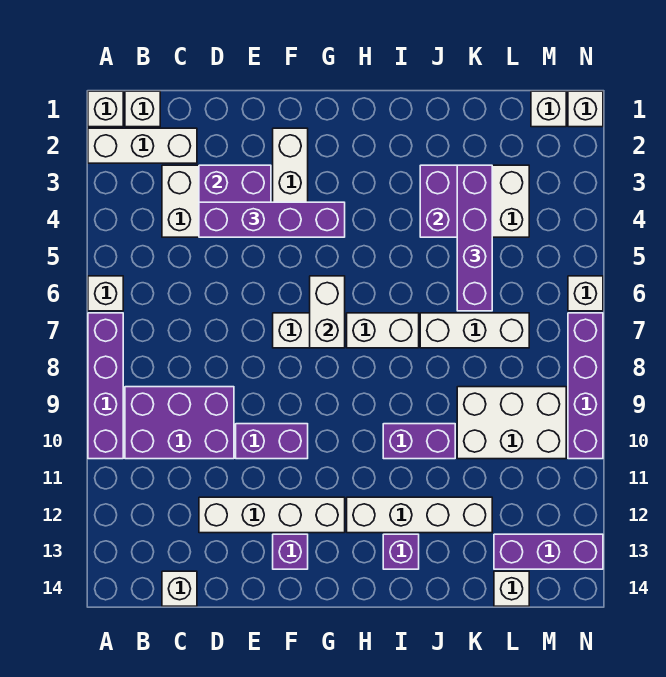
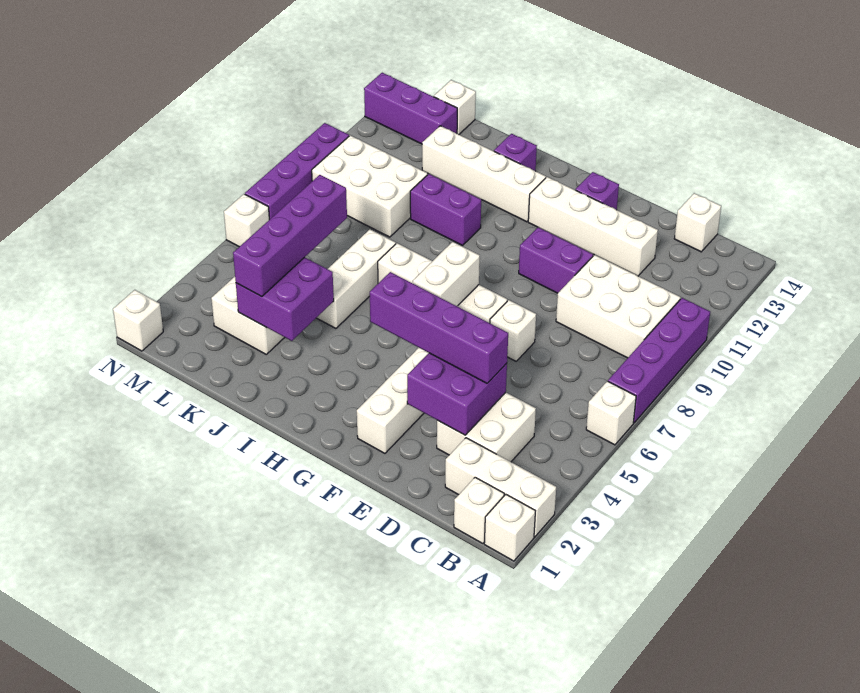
purple 2x3 brick [125,387,234,459] -> white 2x3 brick [556,255,680,358]
white 1x3 brick [420,313,529,348] -> white 1x3 brick turned to [317,229,396,328]
white 1x1 brick [531,91,566,127] -> white 1x1 brick moved to [490,300,536,361]

